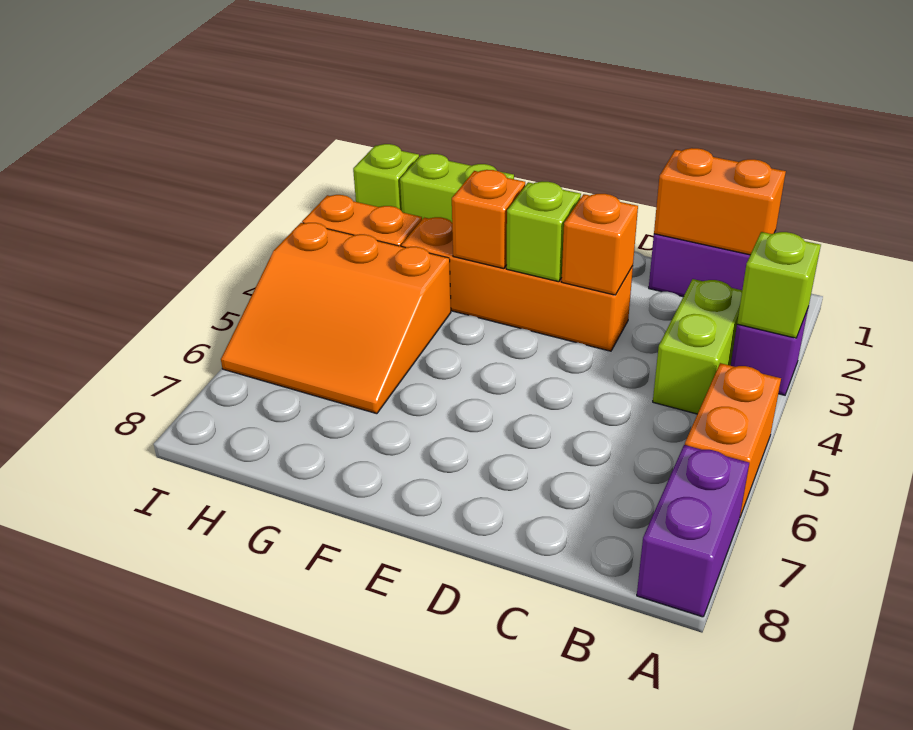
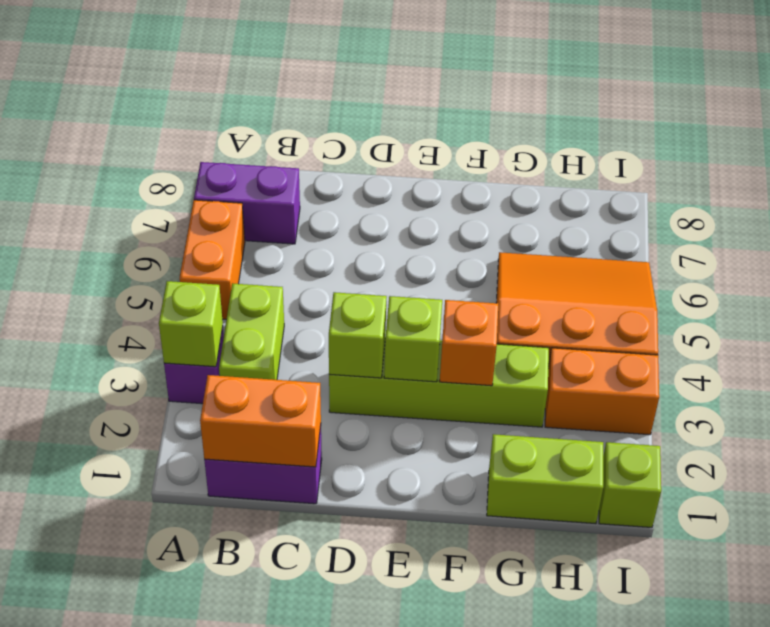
purple 1x2 brick [637,445,749,617] -> purple 1x2 brick turned to [194,162,300,244]
orange 1x4 brick [401,217,633,351] -> lime 1x4 brick [329,340,549,427]
orange 1x1 brick [562,194,638,295] -> lime 1x1 brick [329,292,387,378]

